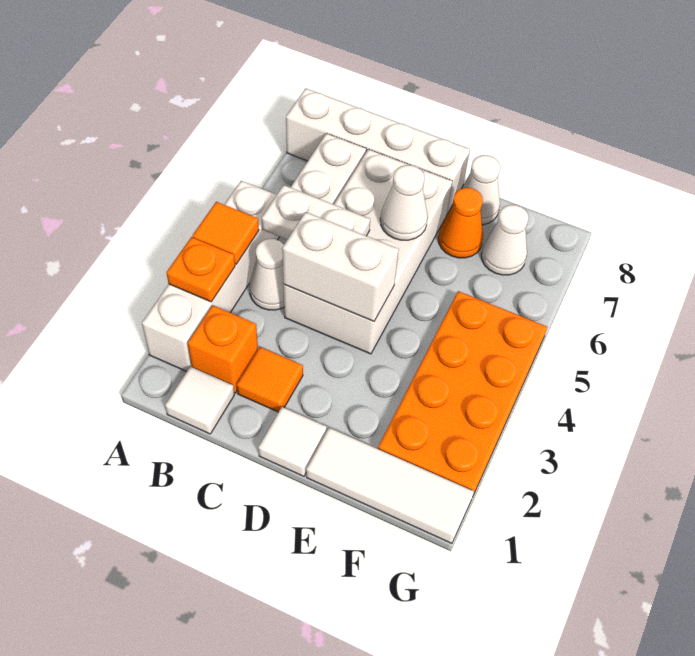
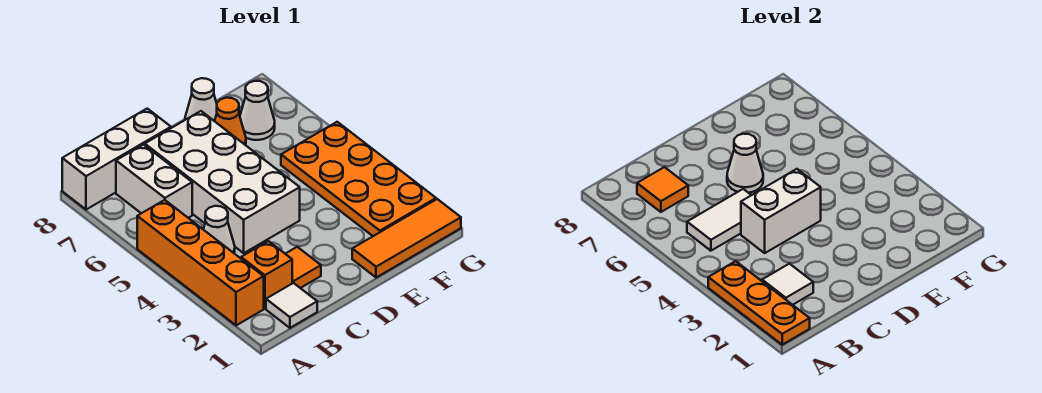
white 1x4 brick [142,181,279,372] -> orange 1x4 brick [137,200,264,325]
orange 1x1 plate [166,237,235,302] -> orange 1x3 plate [708,261,810,345]
orange 1x1 tile [193,202,259,264] -> orange 1x1 tile moved to [637,167,688,212]
white 1x4 brick [286,88,470,214] -> white 1x3 brick [62,109,171,210]
white 1x2 plate [262,185,370,240] -> white 1x2 tile [687,189,751,251]
white 1x1 tile [258,407,327,476] -> white 1x1 tile moved to [762,264,813,305]
white 1x3 tile [306,428,474,543] -> orange 1x3 tile [352,199,461,278]

